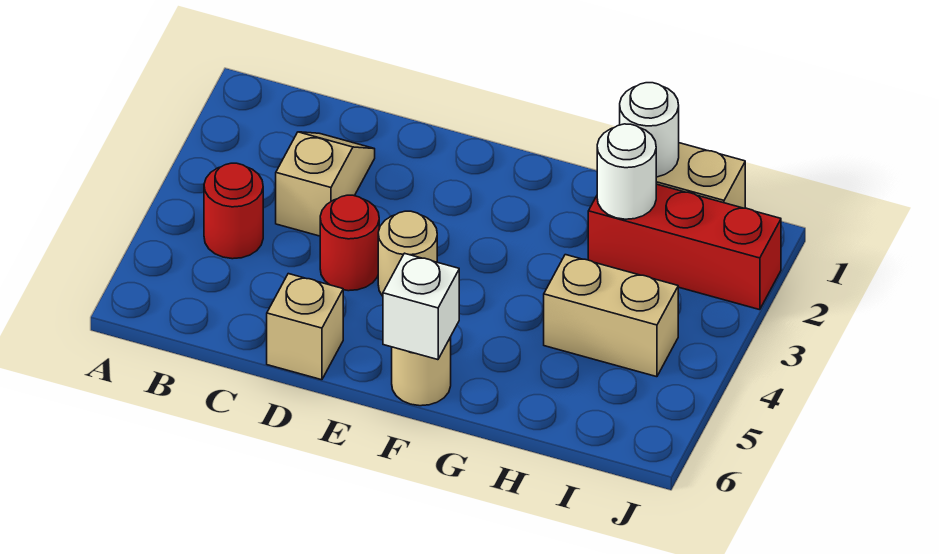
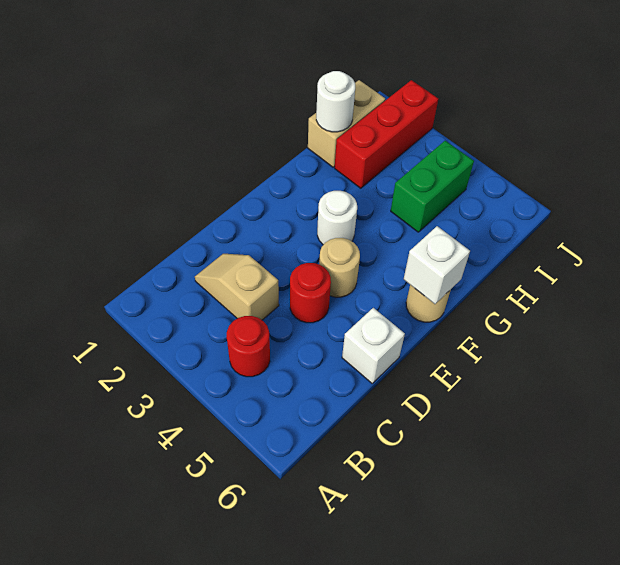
tan 1x1 brick [267,274,343,380] -> white 1x1 brick [342,308,405,383]
white 1x1 round brick [597,124,656,219] -> white 1x1 round brick moved to [317,191,357,245]
tan 1x2 brick [544,255,678,377] -> green 1x2 brick [391,141,474,232]

